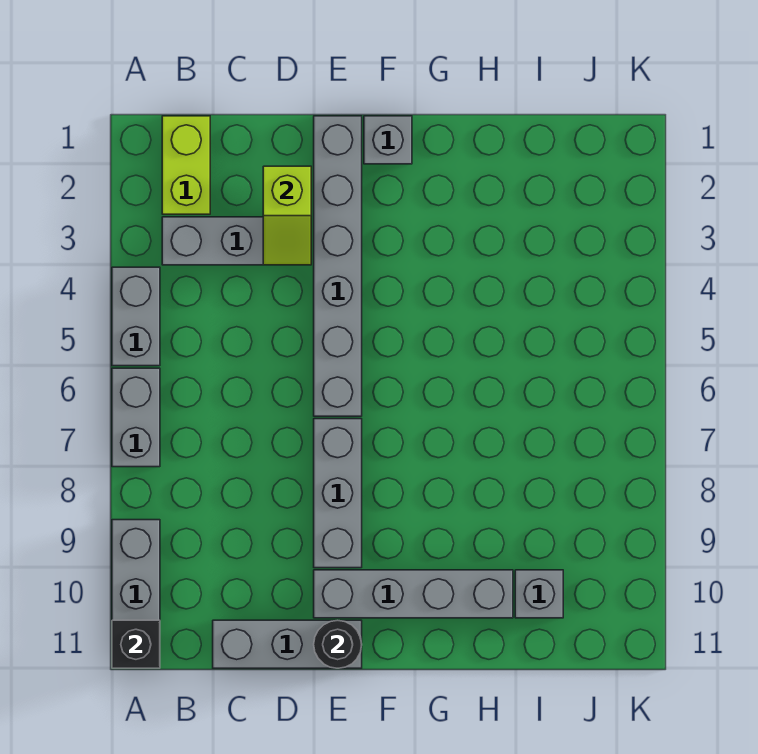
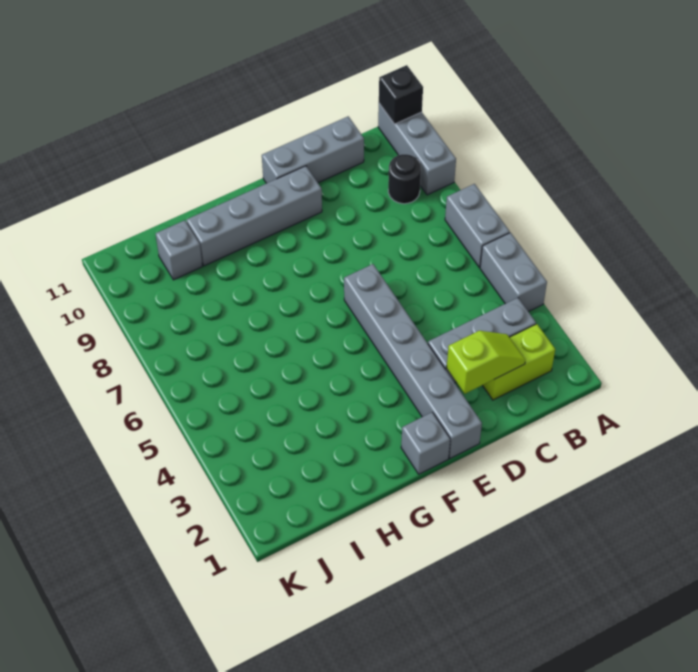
lime 1x2 brick [162,116,210,214] -> lime 1x2 brick turned to [483,324,555,400]
lime 1x2 slope [263,166,311,265] -> lime 1x2 slope turned to [447,331,525,394]
grey 1x3 brick [314,419,362,568] -> none
black 1x1 round brick [314,620,362,668] -> black 1x1 round brick moved to [388,154,421,204]

